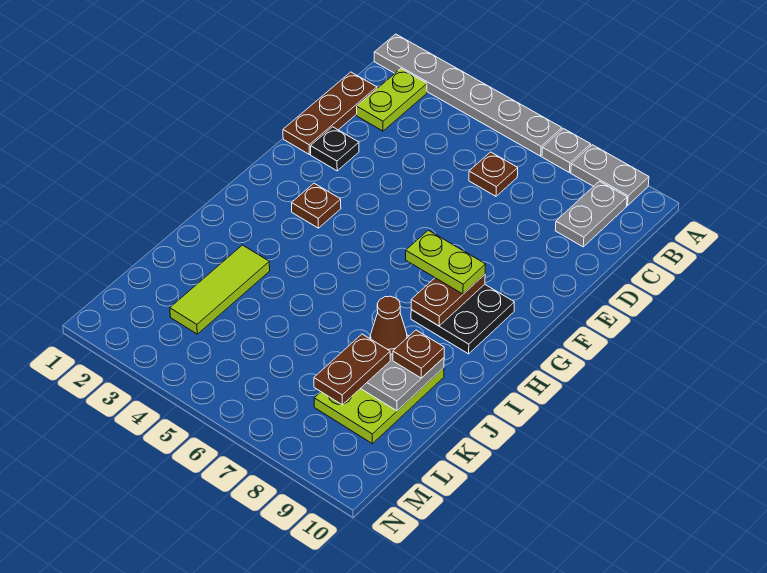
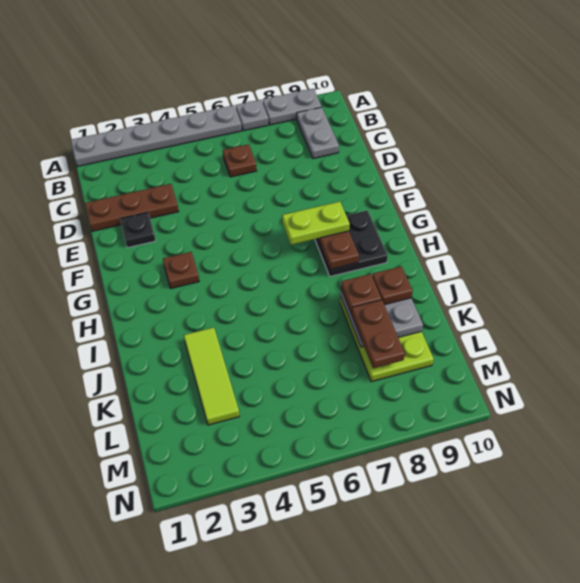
lime 1x2 plate [357,69,427,131] -> none
brown 1x3 plate [283,72,377,154] -> brown 1x3 plate turned to [85,184,179,231]
brown 1x1 cone [371,296,407,354] -> brown 1x1 plate [341,274,381,313]

